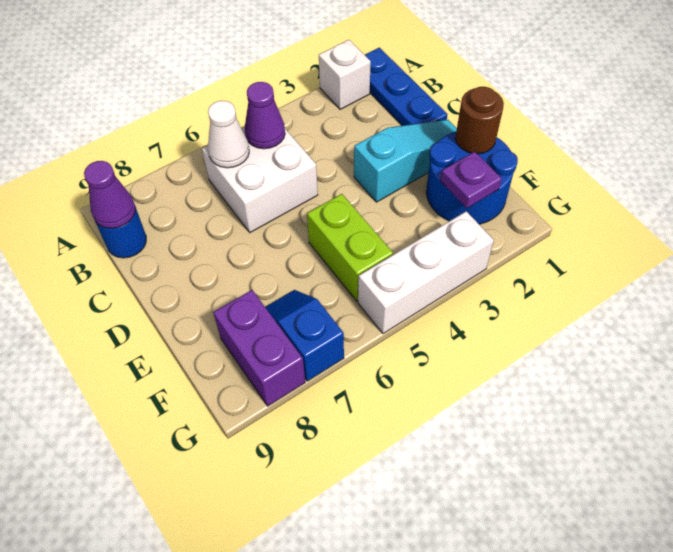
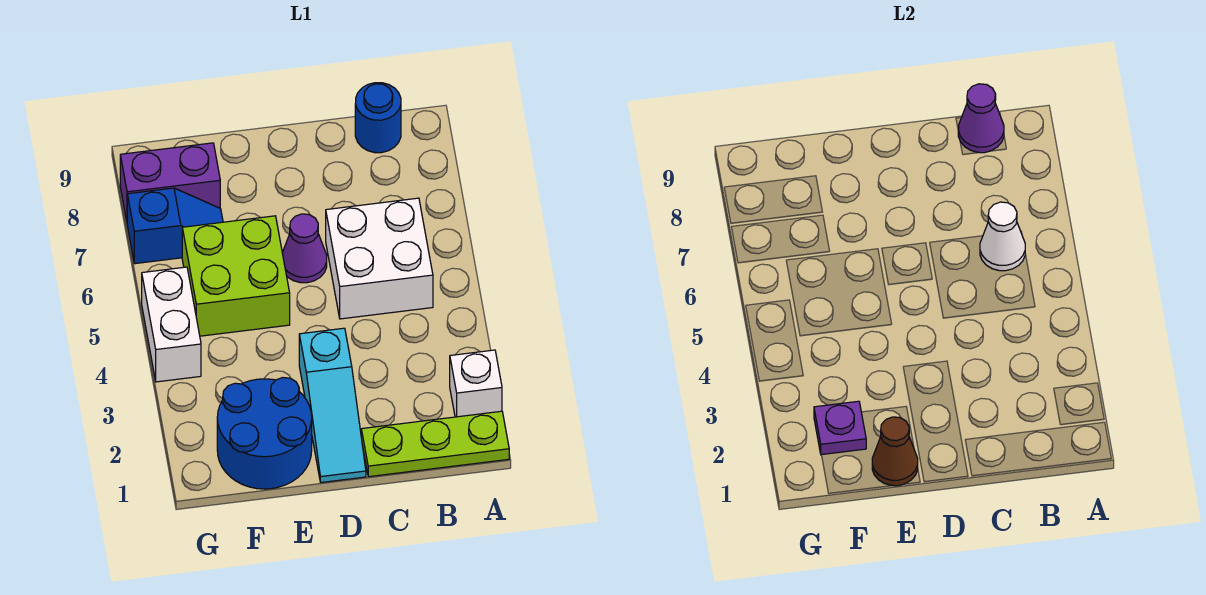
blue 1x3 plate [365,47,447,126] -> lime 1x3 plate [361,411,509,477]
purple 1x1 cone [245,82,285,149] -> purple 1x1 cone moved to [282,214,327,283]
brown 1x1 round brick [455,87,504,154] -> brown 1x1 cone [872,417,918,486]
lime 1x2 brick [307,194,393,301] -> lime 2x2 brick [182,216,290,336]
white 1x3 brick [358,211,494,334] -> white 1x2 brick [142,267,201,382]

